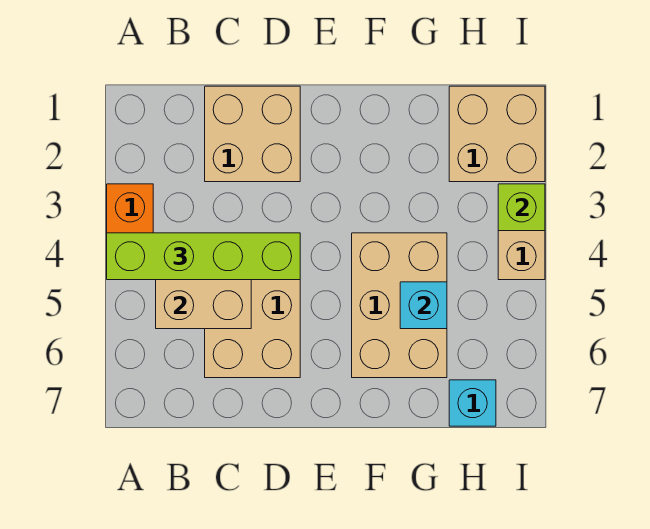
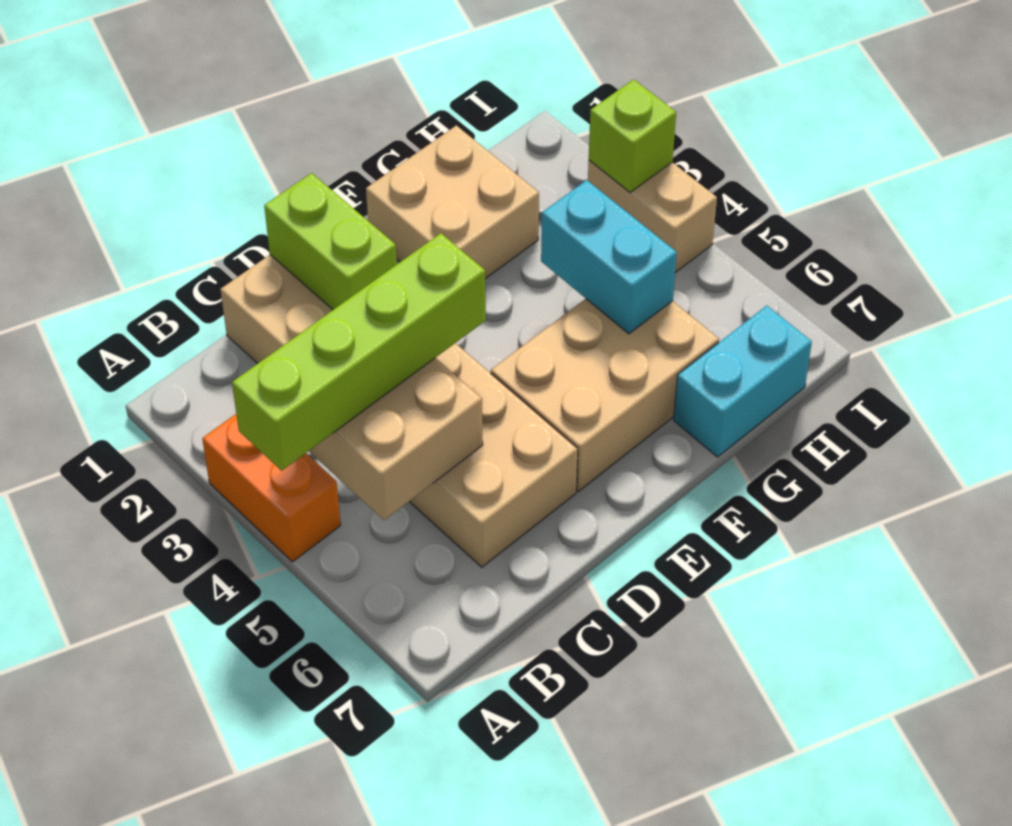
none -> lime 1x2 brick [264,173,397,310]
tan 2x3 brick [352,233,447,378] -> tan 2x3 brick turned to [491,299,719,491]
cyan 1x1 brick [400,282,447,329] -> cyan 1x2 brick [541,180,677,334]
tan 2x2 brick [449,86,545,182] -> tan 2x2 brick moved to [366,125,539,279]
cyan 1x1 brick [449,380,496,426] -> cyan 1x2 brick [674,306,812,457]

